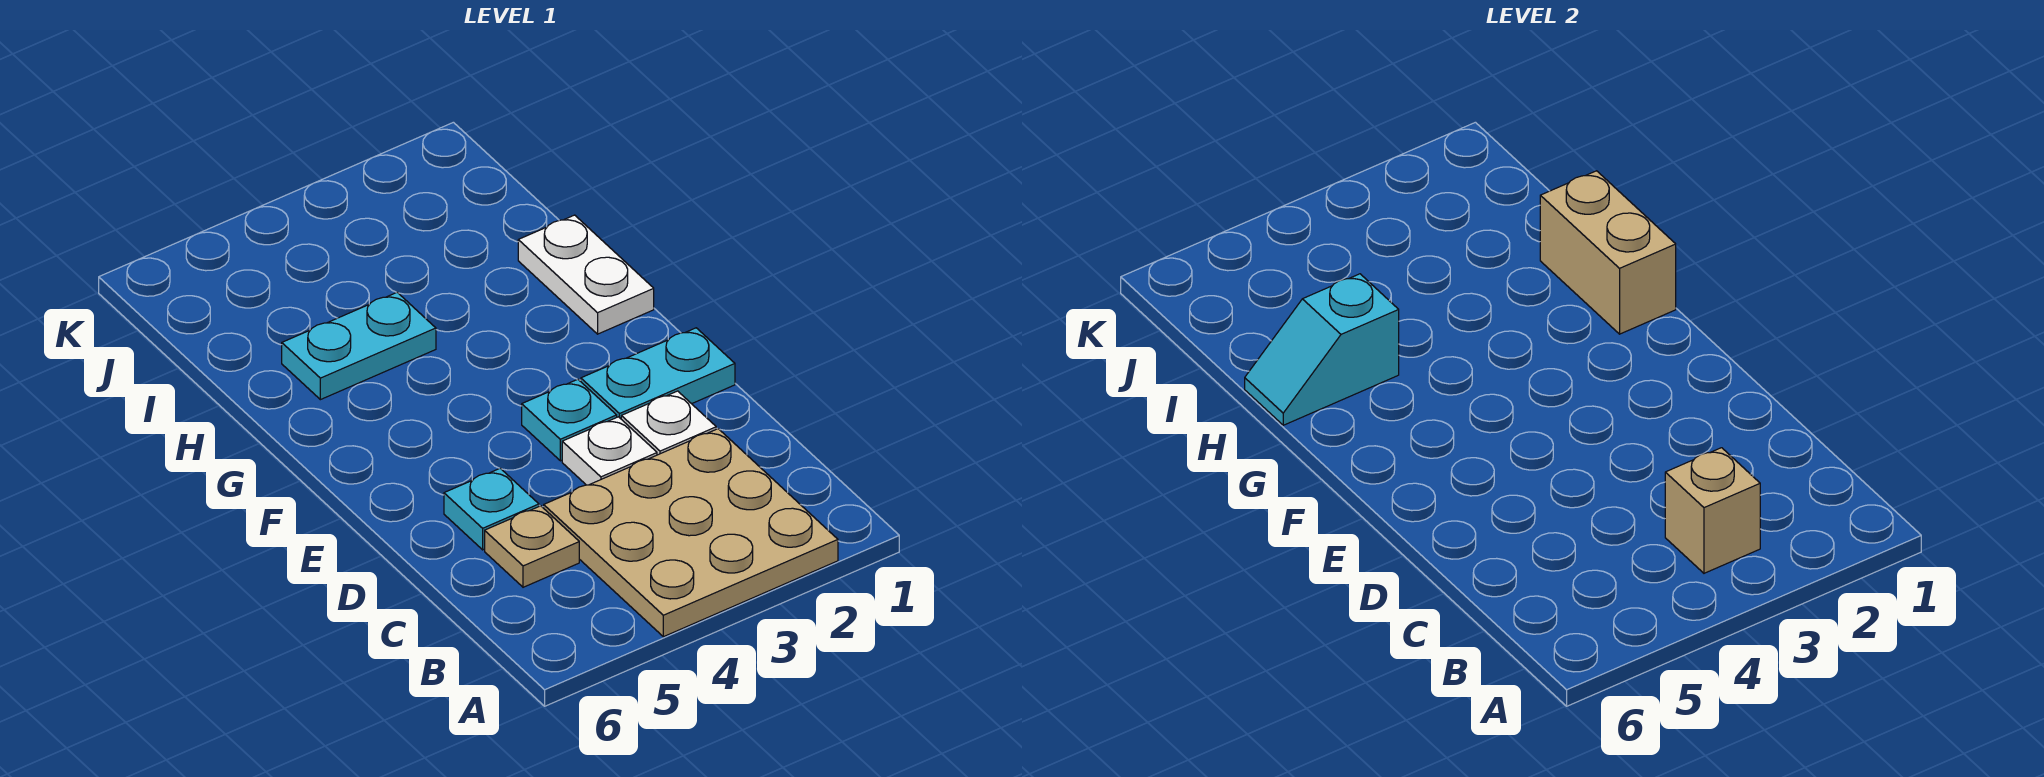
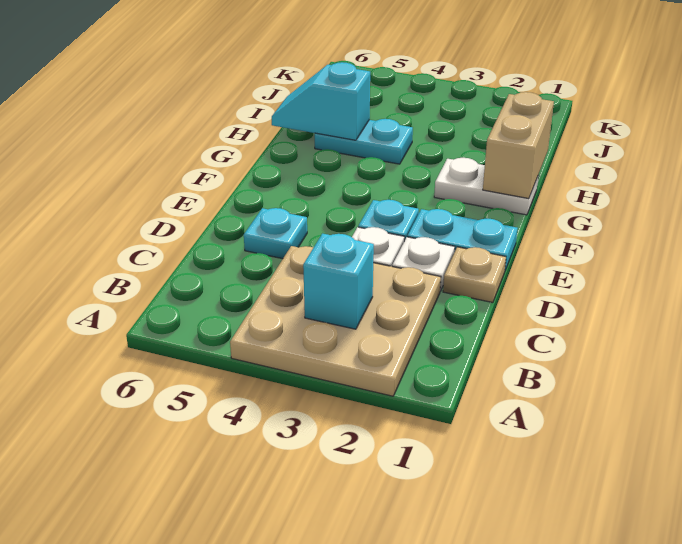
tan 1x1 brick [1665,448,1760,573] -> cyan 1x1 brick [303,234,374,329]
tan 1x1 plate [485,506,579,587] -> tan 1x1 plate moved to [443,247,506,303]
white 1x2 plate [518,215,654,334] -> white 1x2 plate turned to [434,158,538,215]

